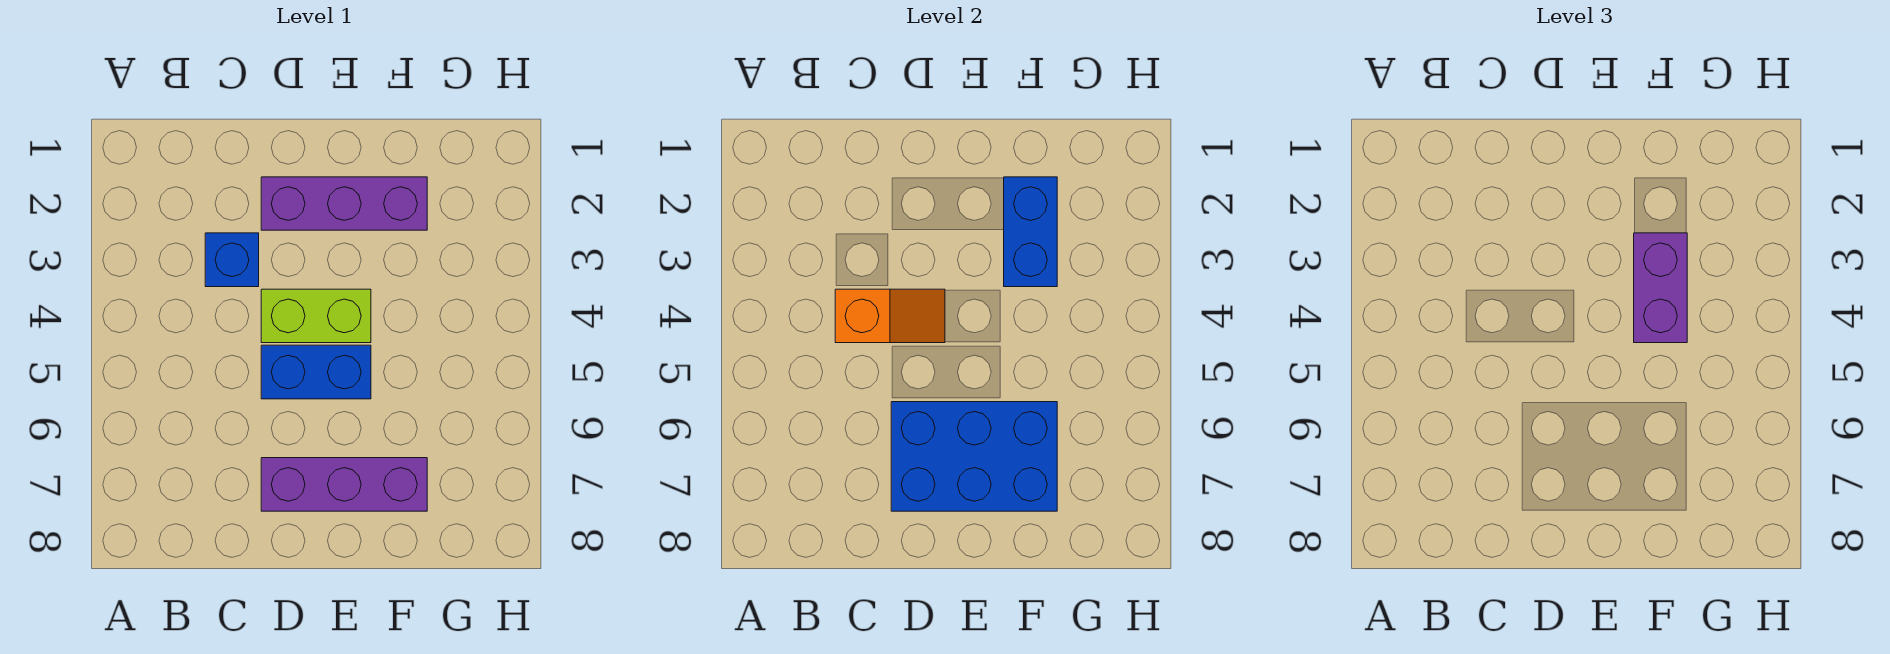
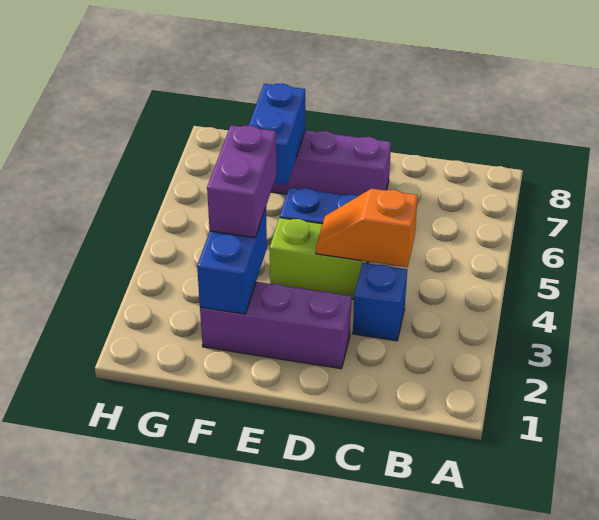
blue 2x3 brick [891,402,1057,511] -> blue 1x2 brick [249,83,305,185]

